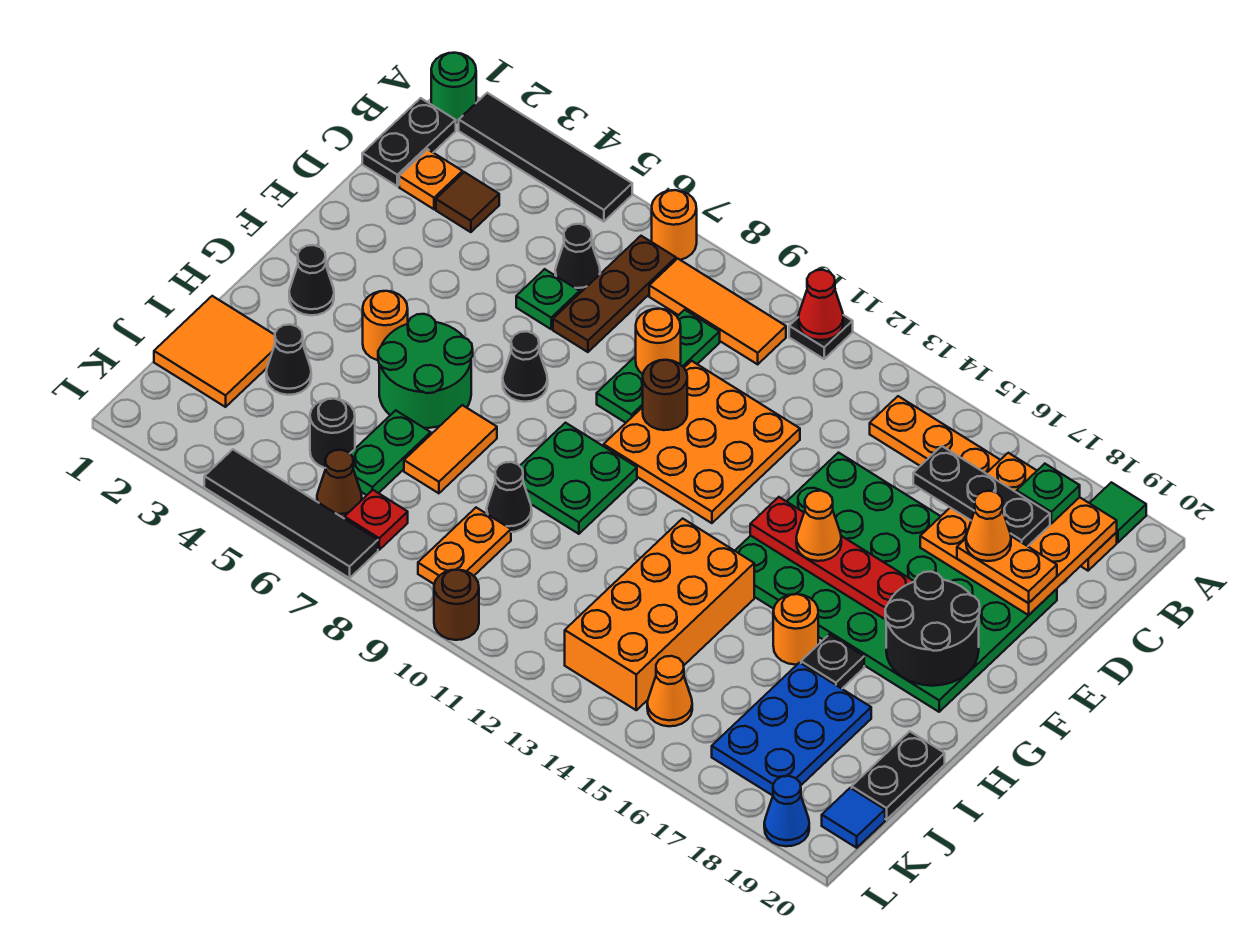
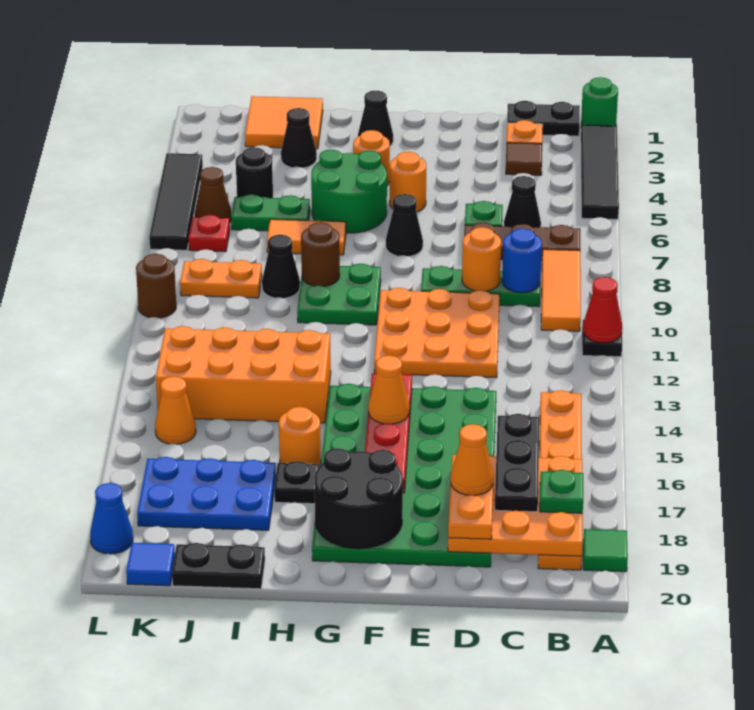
orange 1x1 round brick [652,190,697,260] -> orange 1x1 round brick moved to [390,152,426,212]
none -> blue 1x1 round brick [502,228,542,293]
brown 1x1 round brick [643,360,687,430] -> brown 1x1 round brick moved to [301,222,340,286]

